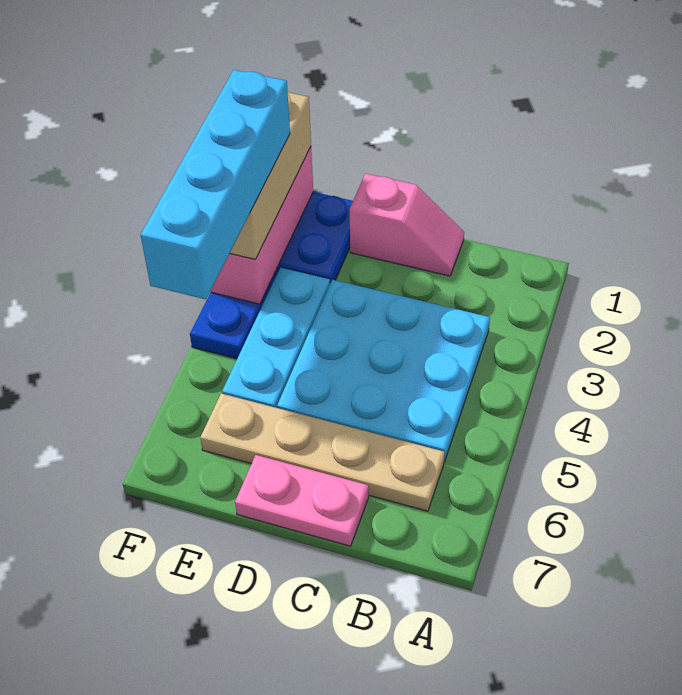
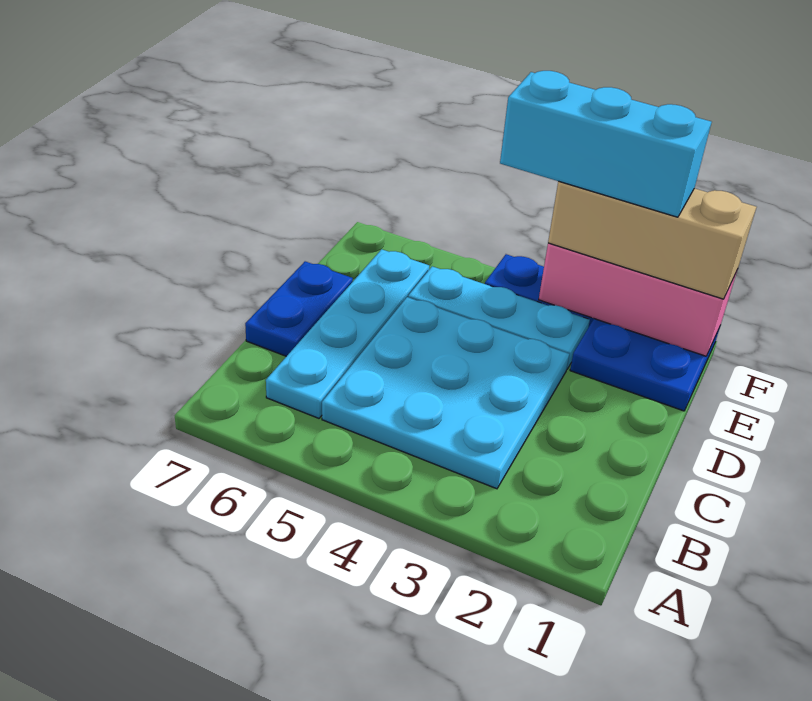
tan 1x4 plate [200,393,445,511] -> cyan 1x4 plate [266,249,429,418]
pink 1x2 slope [349,174,464,276] -> none
pink 1x2 plate [235,455,369,546] -> blue 1x2 plate [245,261,353,356]
cyan 1x4 brick [141,70,290,299] -> cyan 1x3 brick [500,71,711,217]

